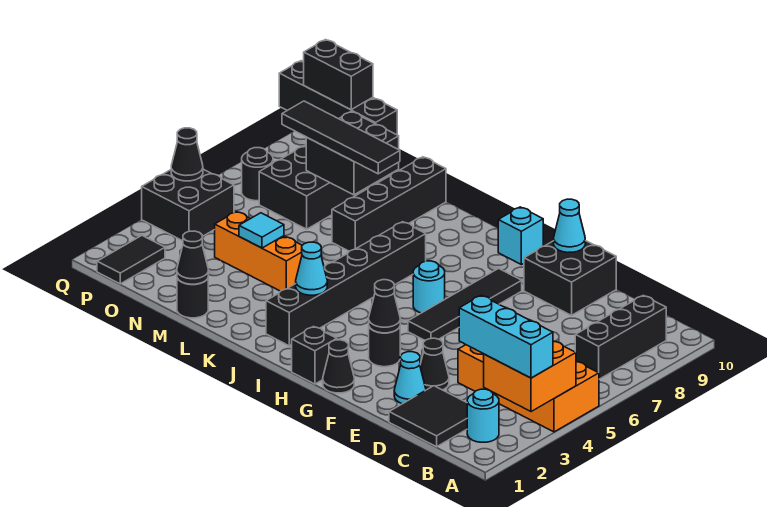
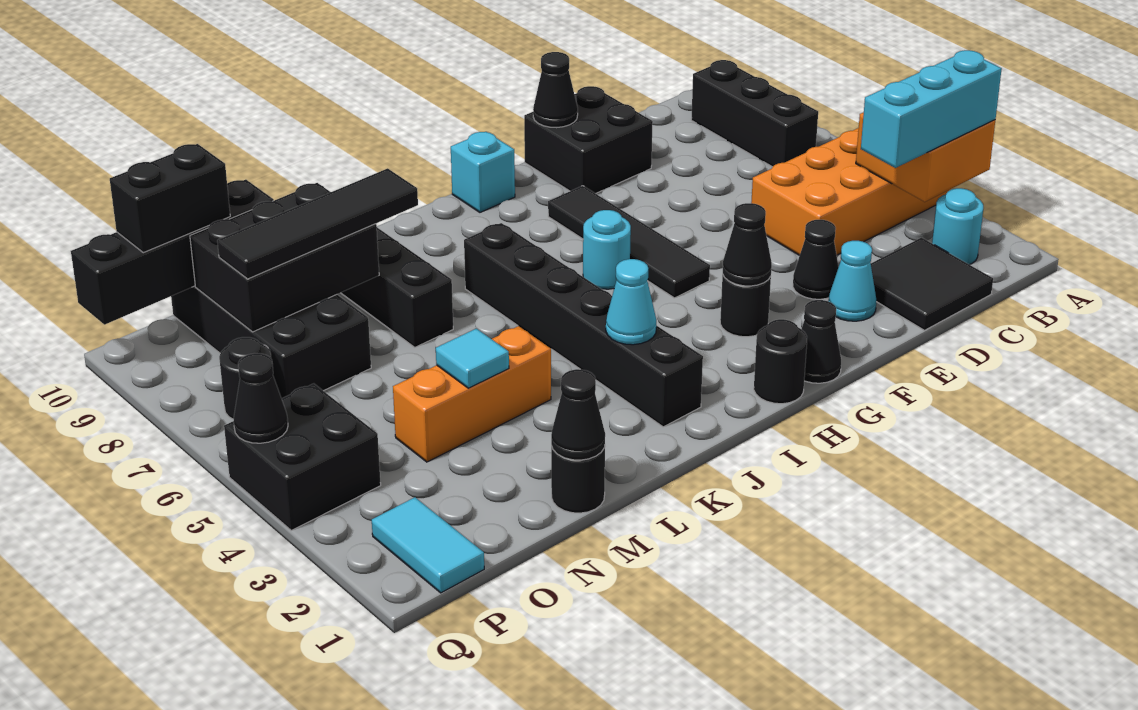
cyan 1x1 cone [554,199,585,253] -> black 1x1 cone [533,52,578,128]
black 1x1 brick [292,327,337,384] -> black 1x1 round brick [754,319,807,404]
black 2x2 brick [306,112,399,195] -> black 2x3 brick [190,183,379,332]
black 1x2 tile [97,236,165,284] -> cyan 1x2 tile [372,497,484,593]

